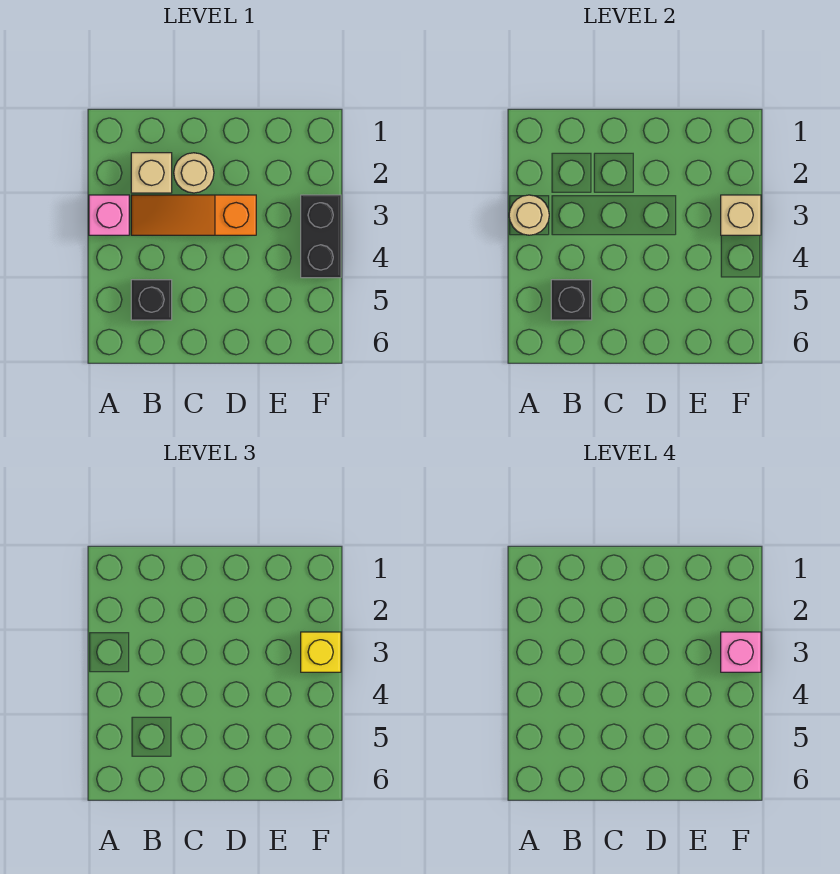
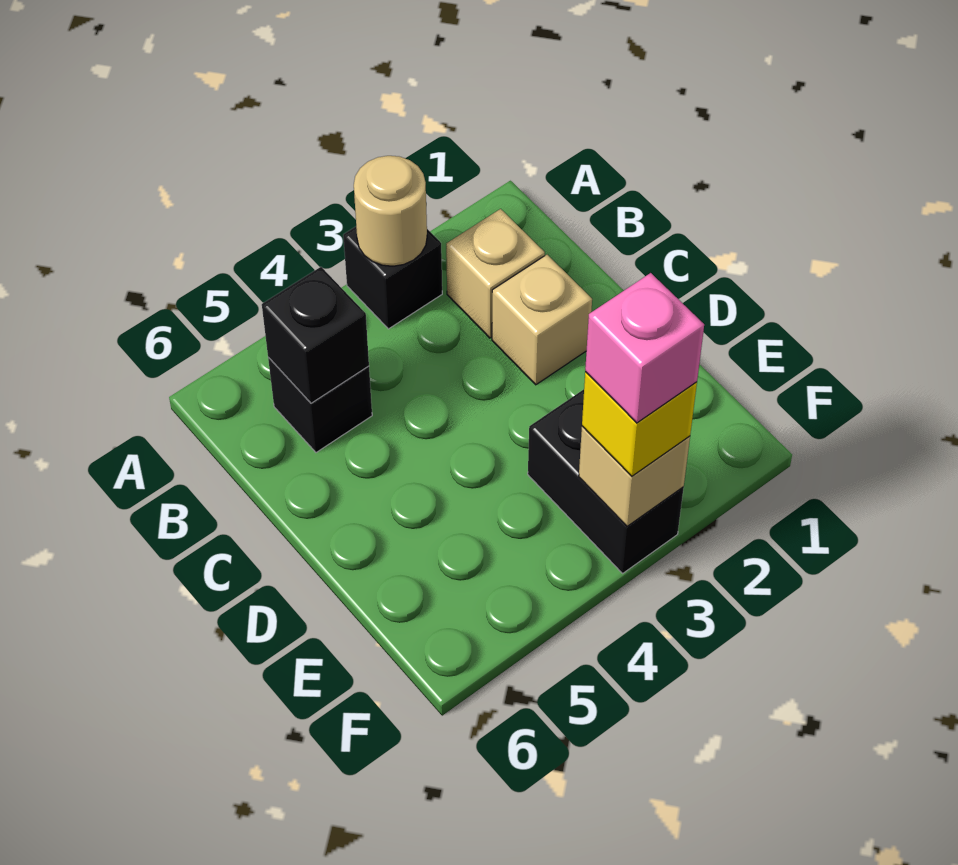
pink 1x1 brick [89,195,129,235] -> black 1x1 brick [343,227,442,329]
orange 1x3 slope [131,195,256,235] -> none
tan 1x1 round brick [174,153,214,193] -> tan 1x1 brick [492,255,592,385]
black 1x2 brick [301,195,341,278] -> black 1x2 brick turned to [528,389,684,573]

